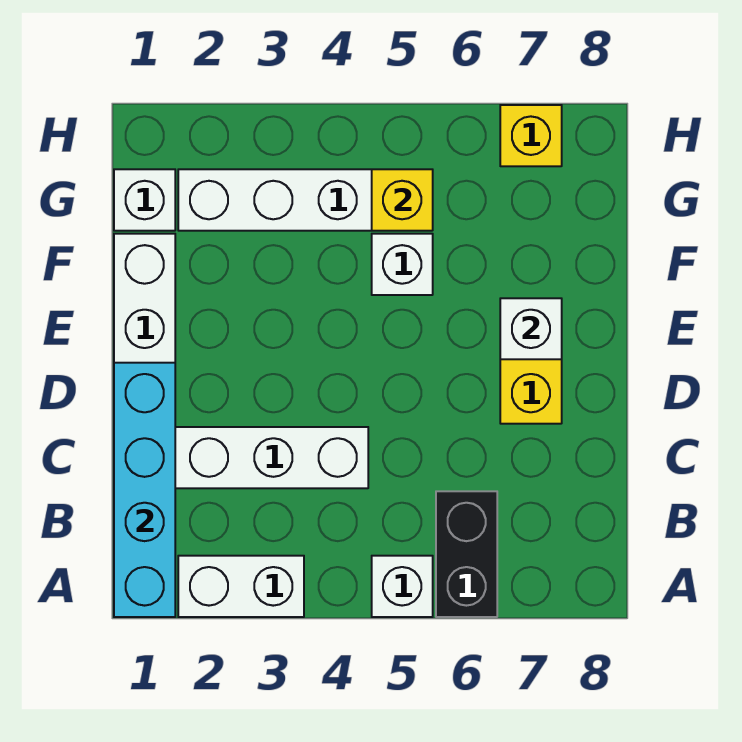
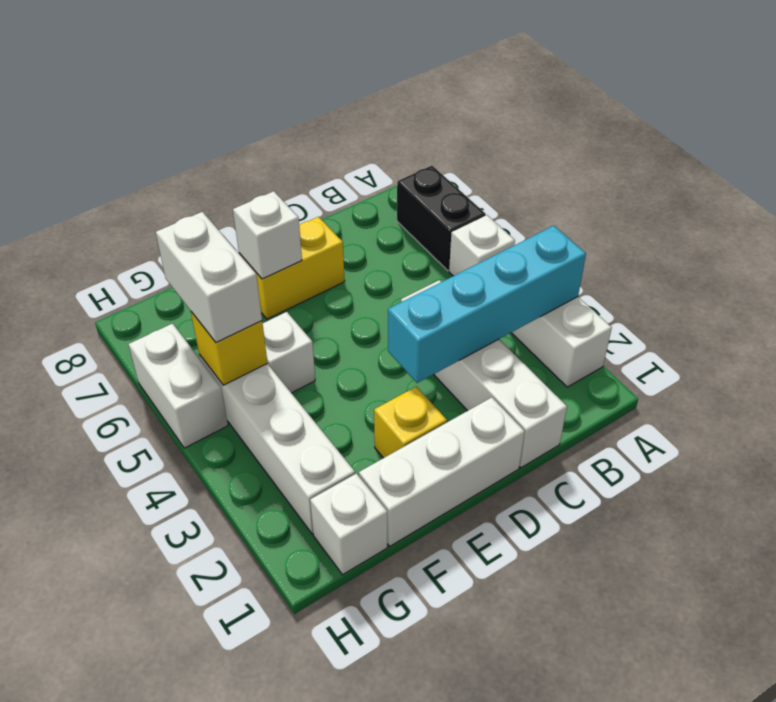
cyan 1x4 brick [114,363,175,617] -> cyan 1x4 brick moved to [388,226,586,383]
black 1x2 brick [436,491,497,617] -> black 1x2 brick turned to [397,166,486,271]
none -> white 1x2 brick [156,212,262,342]
none -> white 1x2 brick [129,324,228,448]
yellow 1x1 brick [500,105,562,166] -> yellow 1x1 brick moved to [374,387,447,458]

